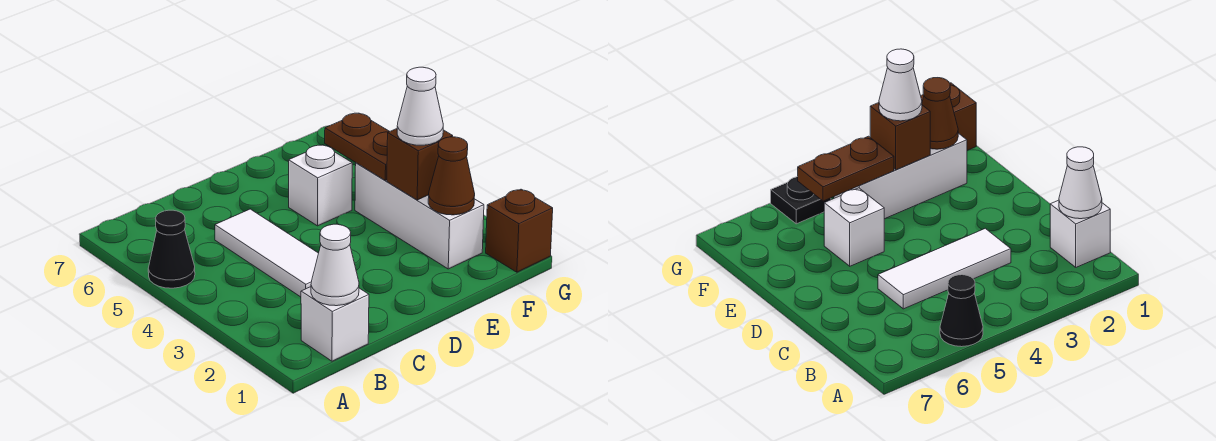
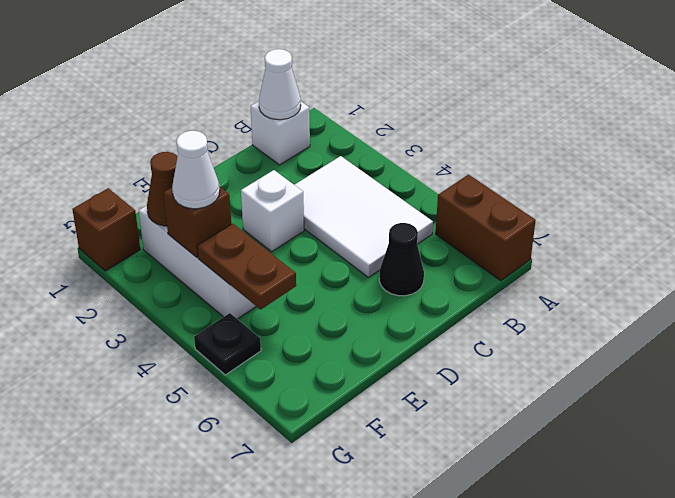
black 1x1 cone [148,210,195,288] -> black 1x1 cone moved to [379,223,424,296]
none -> brown 1x2 brick [436,175,536,281]
white 1x3 tile [215,209,319,297] -> white 2x3 tile [295,156,433,277]
white 1x1 brick [289,145,352,226] -> white 1x1 brick moved to [241,170,304,252]

